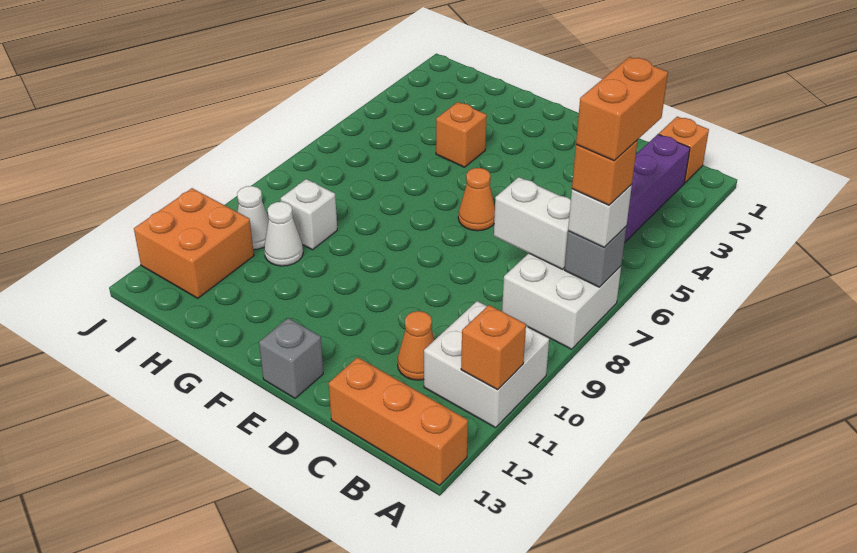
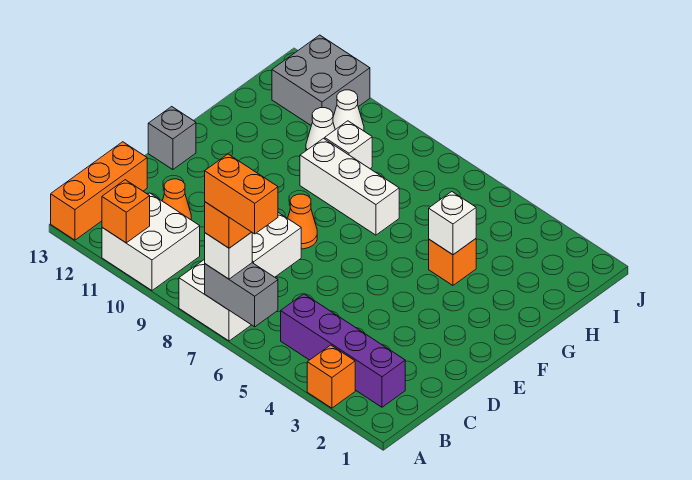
grey 1x1 brick [564,226,627,287] -> grey 1x2 brick [205,263,278,327]
orange 1x1 brick [659,117,709,183] -> orange 1x1 brick moved to [307,345,355,408]
orange 1x1 cone [458,168,495,231] -> orange 1x1 cone moved to [288,194,317,249]
none -> white 1x1 brick [429,192,476,255]
none -> white 1x3 brick [300,138,399,235]
orange 2x2 brick [134,188,254,298] -> grey 2x2 brick [272,35,370,125]

